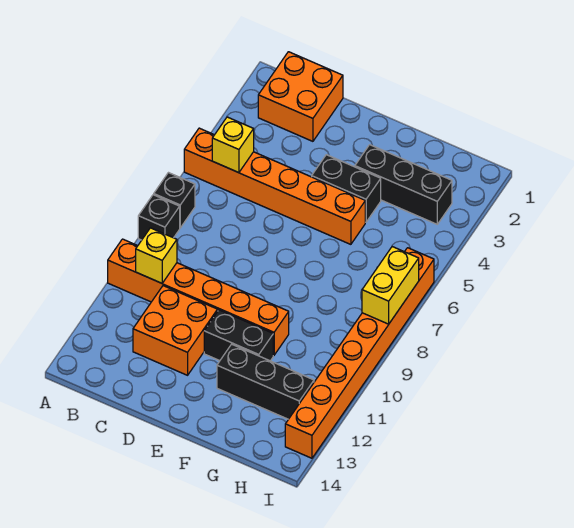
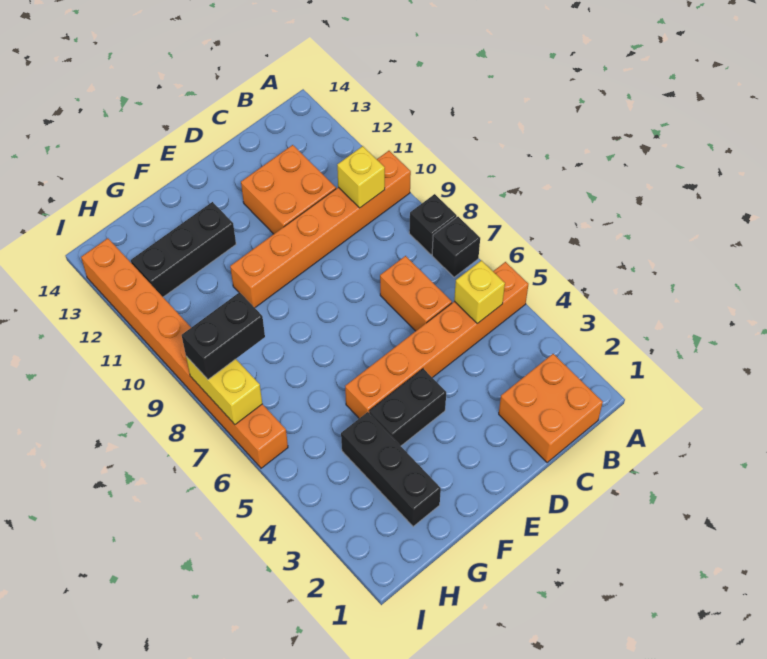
none -> orange 1x2 brick [380,256,452,331]
black 1x2 brick [204,310,273,361] -> black 1x2 brick moved to [182,292,265,379]
black 1x3 brick [355,145,452,224] -> black 1x3 brick turned to [341,412,441,527]

